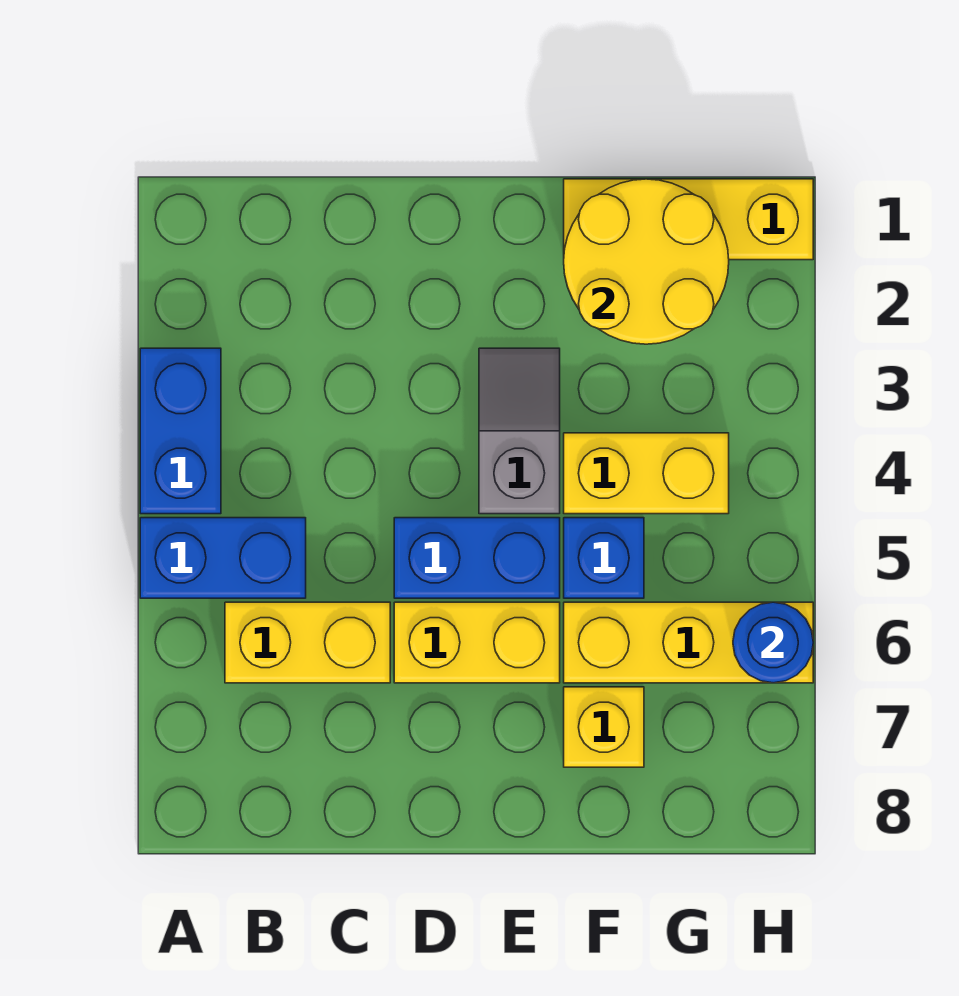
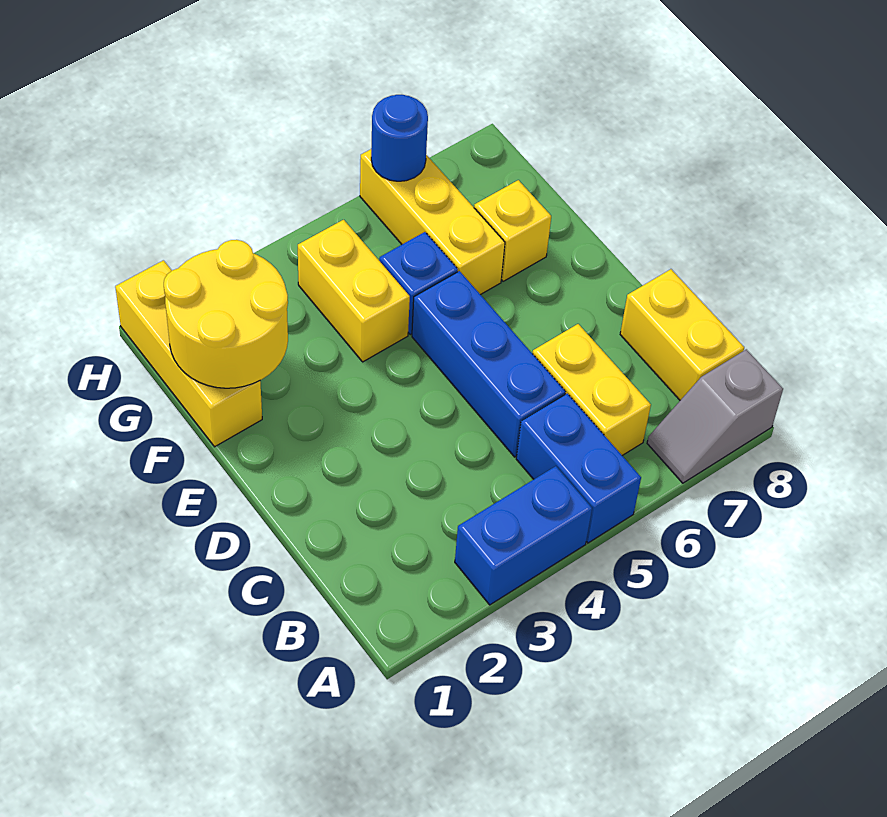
blue 1x2 brick [394,518,560,598] -> blue 1x3 brick [412,271,565,457]
yellow 1x2 brick [394,602,560,683] -> yellow 1x2 brick moved to [620,269,744,400]
grey 1x2 slope [479,348,560,514] -> grey 1x2 slope moved to [647,349,783,483]

